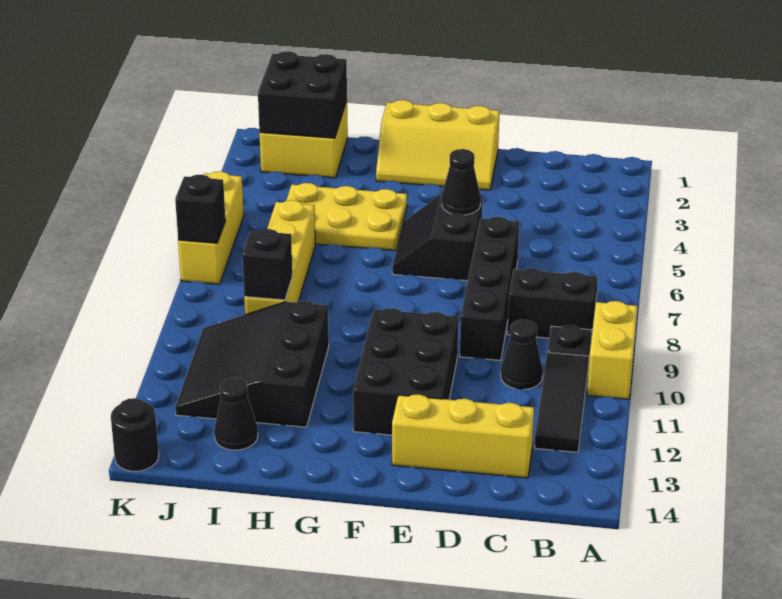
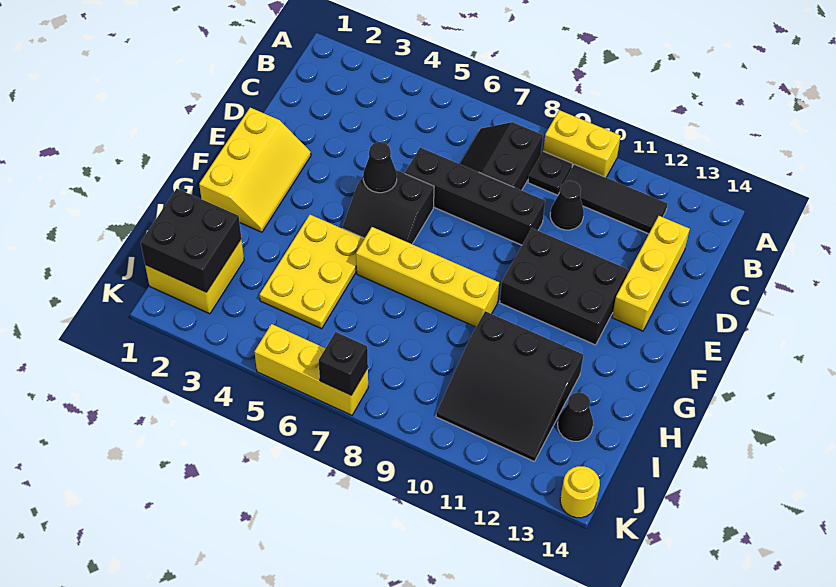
yellow 1x4 brick [244,200,315,315] -> yellow 1x4 brick moved to [356,227,499,327]
black 1x1 brick [242,229,293,300] -> none
black 1x1 round brick [111,398,159,471] -> yellow 1x1 round brick [560,466,600,518]

